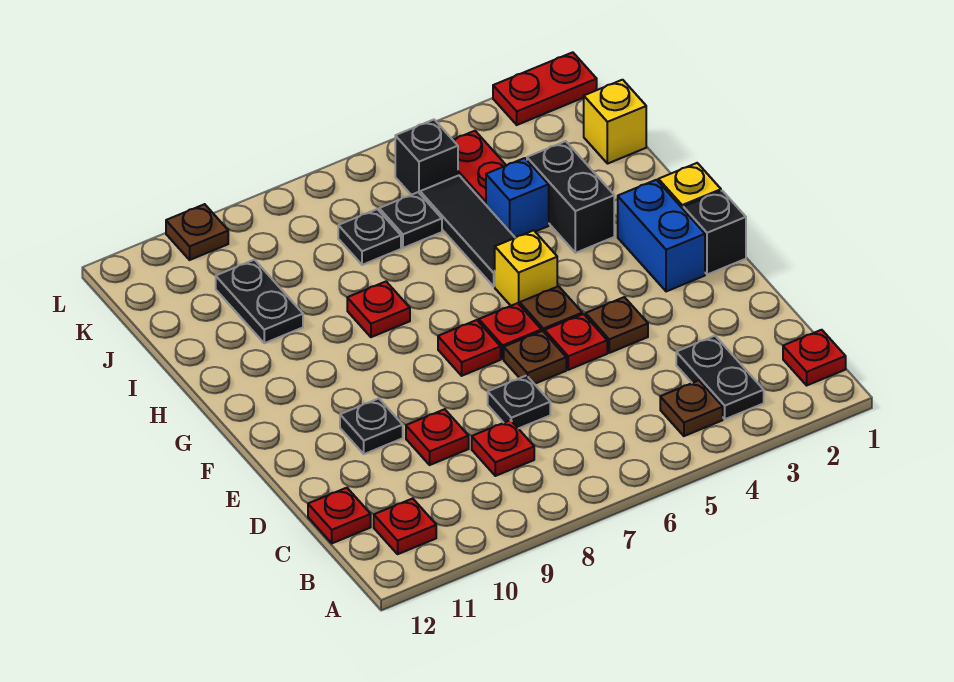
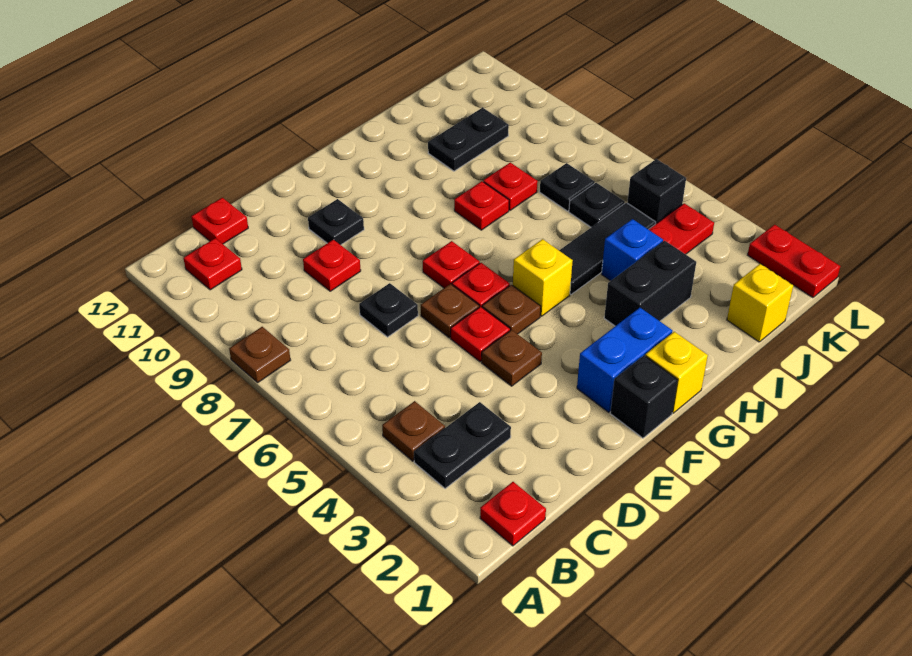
red 1x1 plate [472,420,534,476] -> red 1x1 plate moved to [483,163,538,210]
brown 1x1 plate [166,204,228,260] -> brown 1x1 plate moved to [229,327,290,383]

